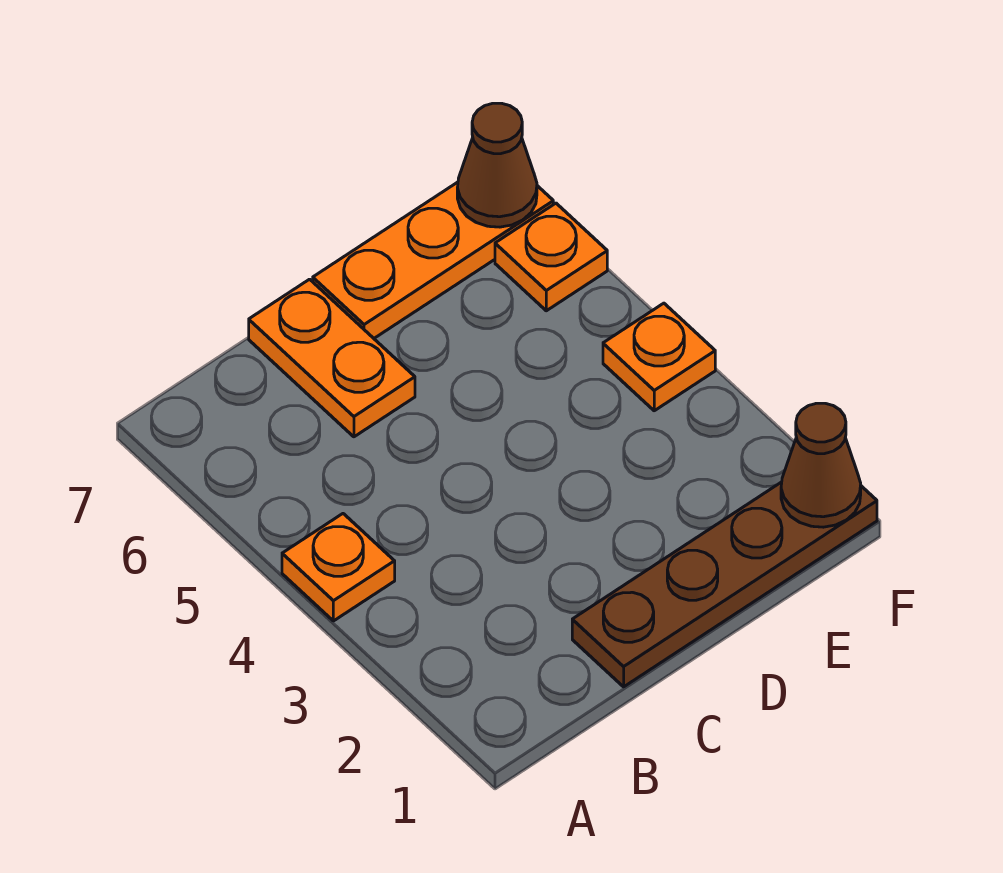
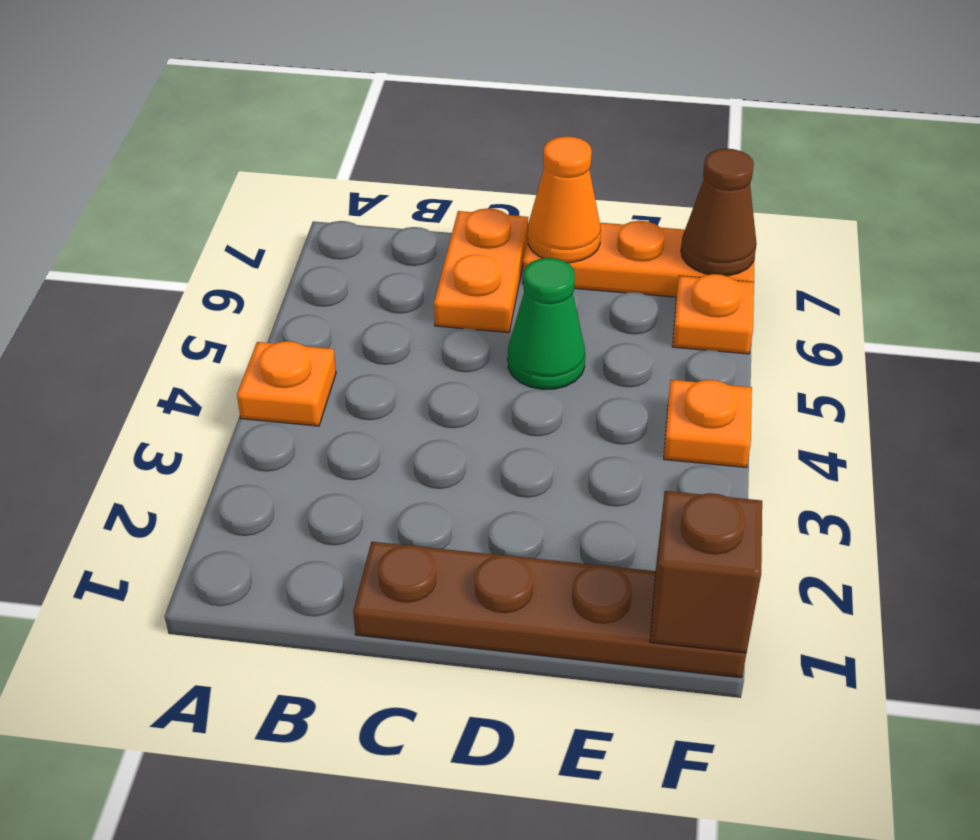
none -> green 1x1 cone [508,258,585,389]
none -> orange 1x1 cone [528,136,601,263]
brown 1x1 cone [781,403,861,527] -> brown 1x1 brick [650,491,762,653]

